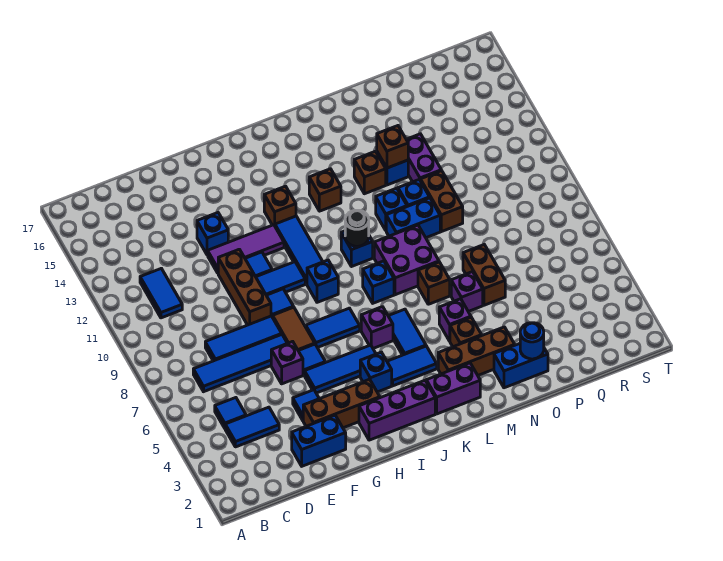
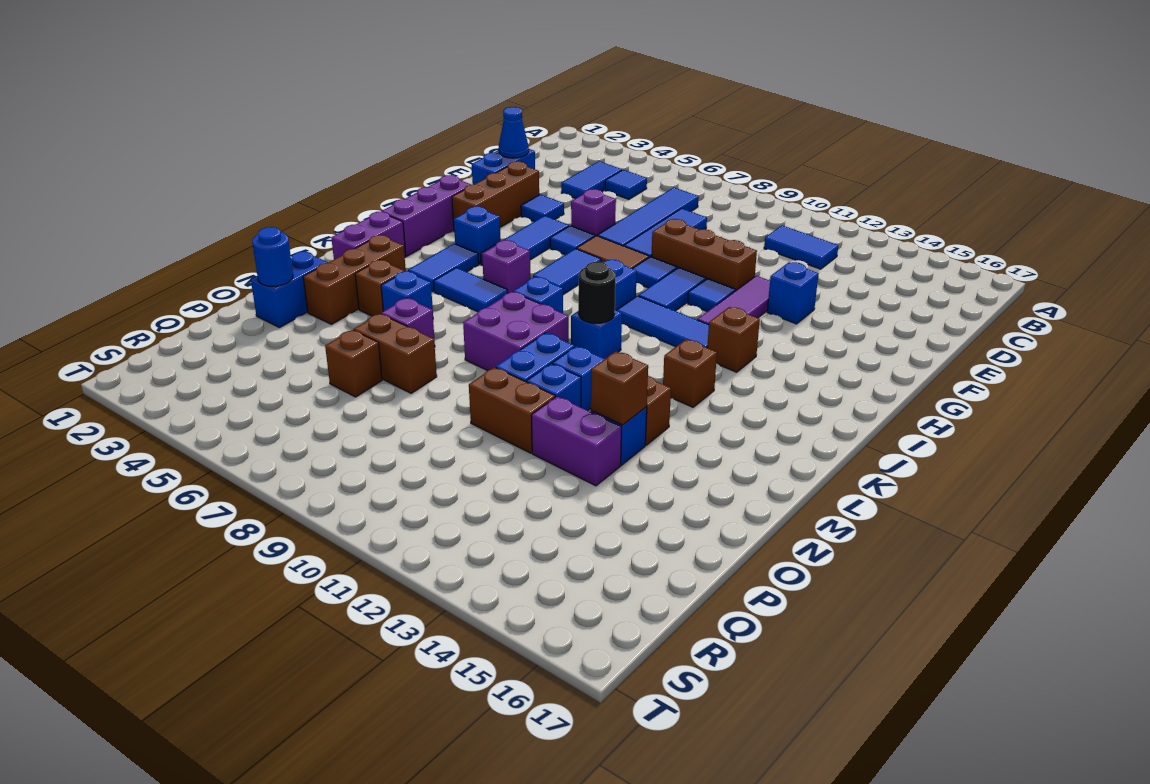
none -> blue 1x1 cone [499,107,529,158]
purple 1x1 brick [439,299,471,341] -> blue 1x1 brick [381,271,433,311]
brown 1x1 brick [418,262,450,304] -> brown 1x1 brick moved to [325,330,382,397]

